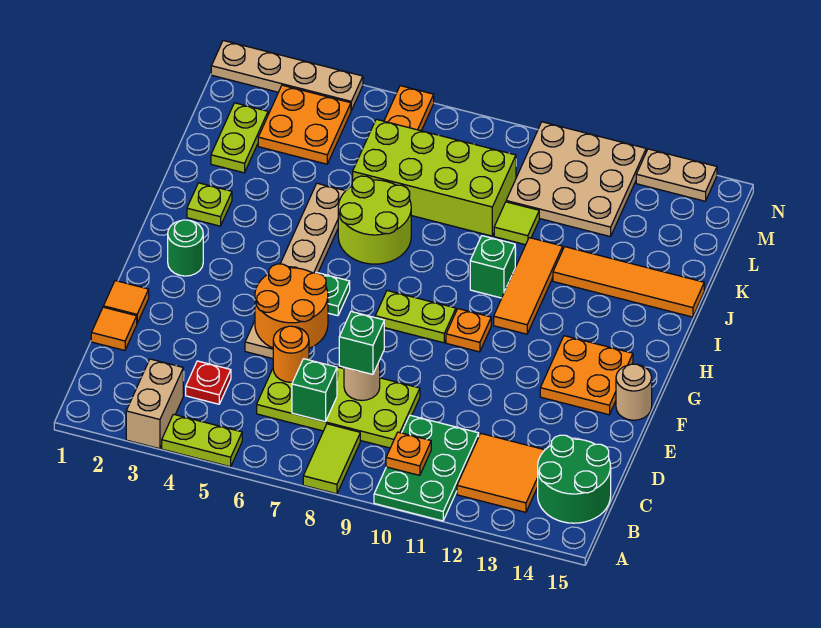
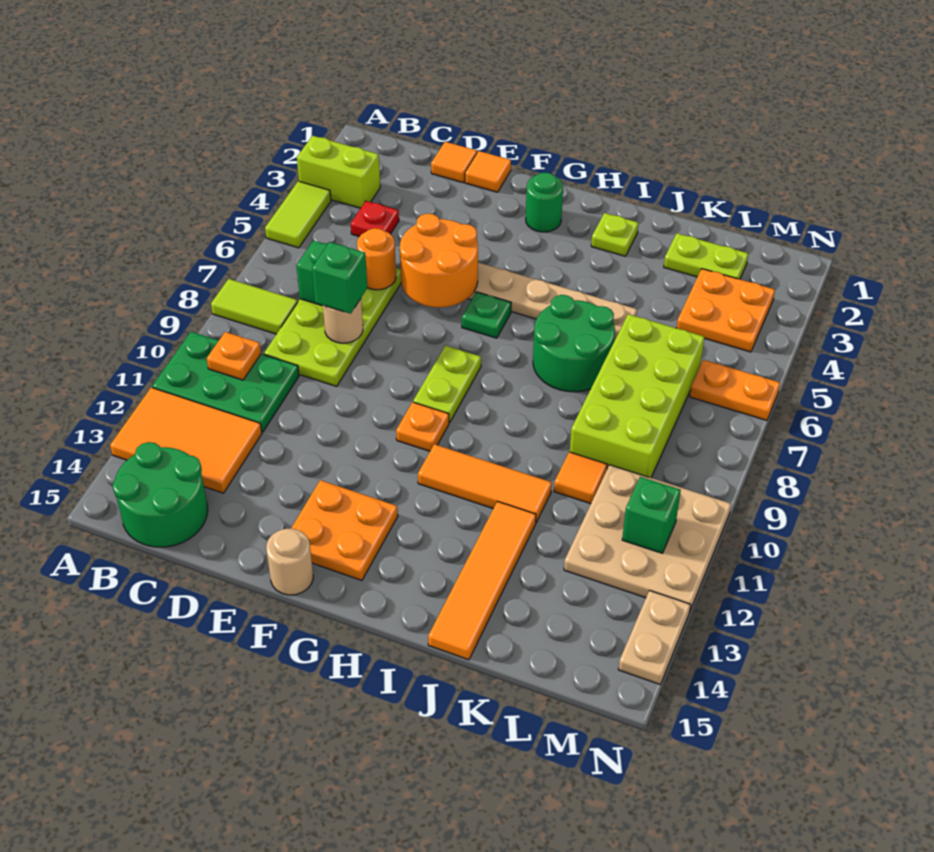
tan 1x2 brick [126,359,183,449] -> lime 1x2 brick [297,136,380,208]
lime 1x2 plate [162,414,242,467] -> lime 1x2 tile [265,181,331,248]
orange 2x2 tile [457,433,544,512] -> orange 2x3 tile [110,387,262,493]
lime 2x2 round brick [338,176,411,264] -> green 2x2 round brick [533,295,615,392]
green 1x1 brick [470,236,515,298] -> green 1x1 brick moved to [622,477,681,553]
lime 1x1 tile [494,202,539,245] -> orange 1x1 tile [554,452,607,504]
tan 1x4 plate [211,40,363,111] -> none

